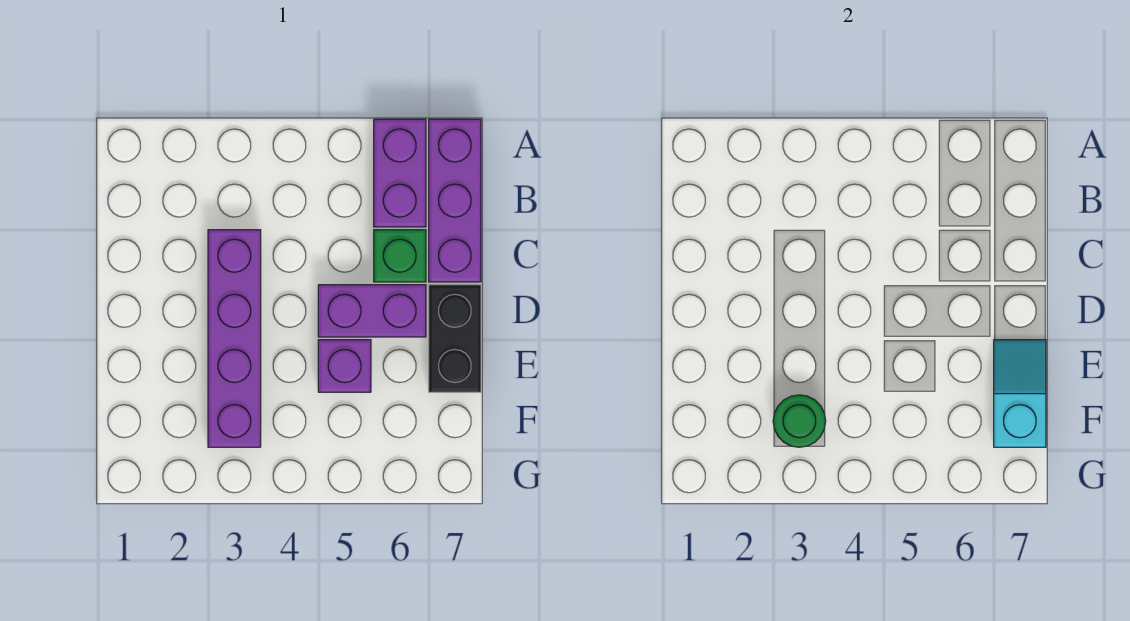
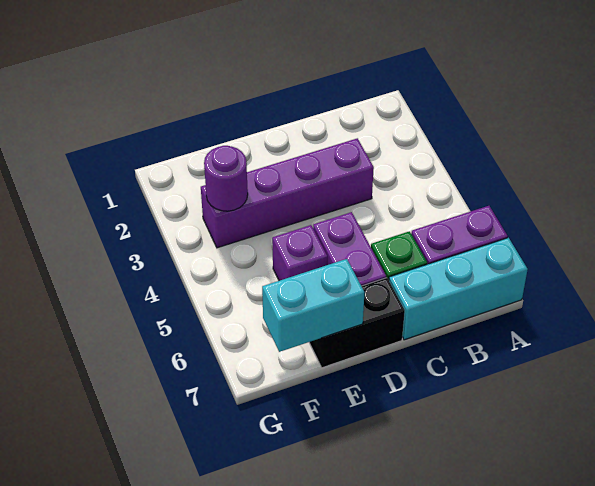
purple 1x3 brick [429,119,481,282] -> cyan 1x3 brick [389,238,528,340]
cyan 1x2 slope [994,340,1046,447] -> cyan 1x2 brick [262,259,365,352]
green 1x1 round brick [773,395,826,447] -> purple 1x1 round brick [204,146,248,211]

